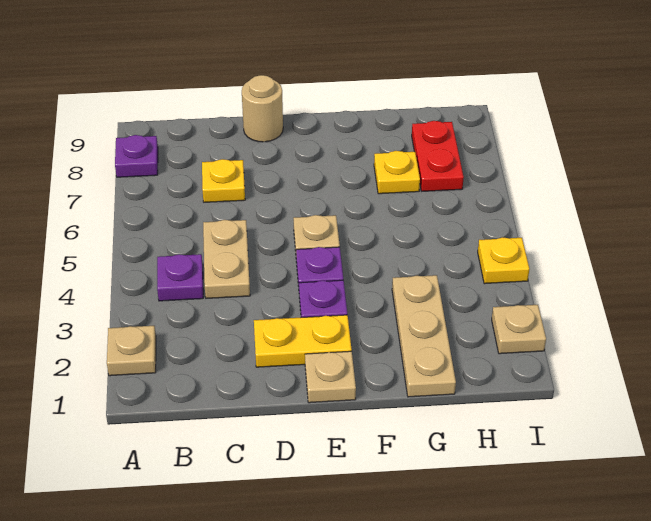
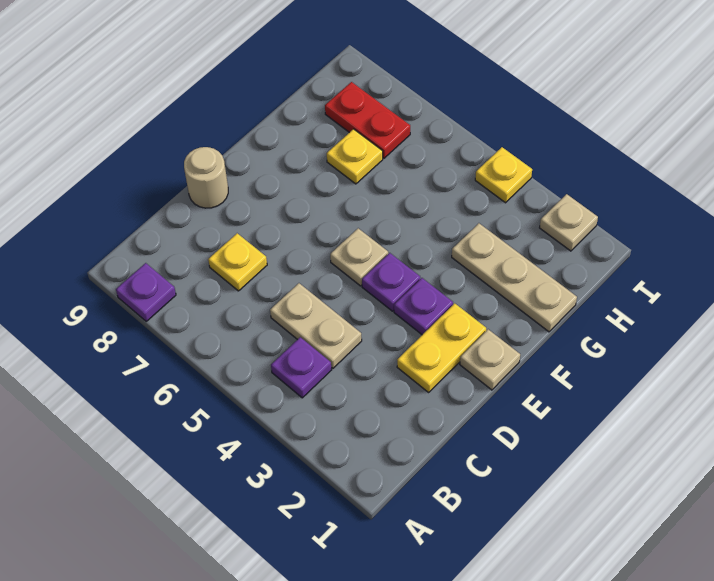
tan 1x1 plate [107,326,156,376] -> none

